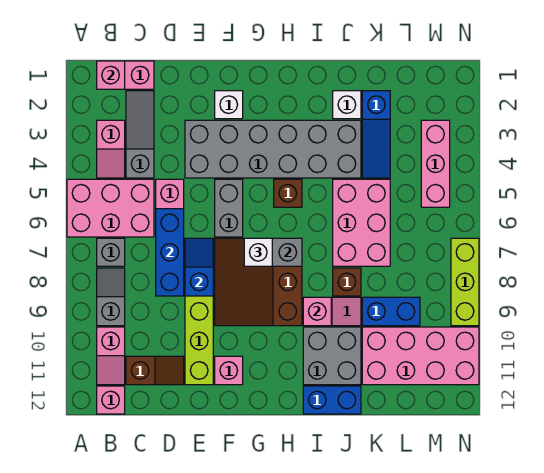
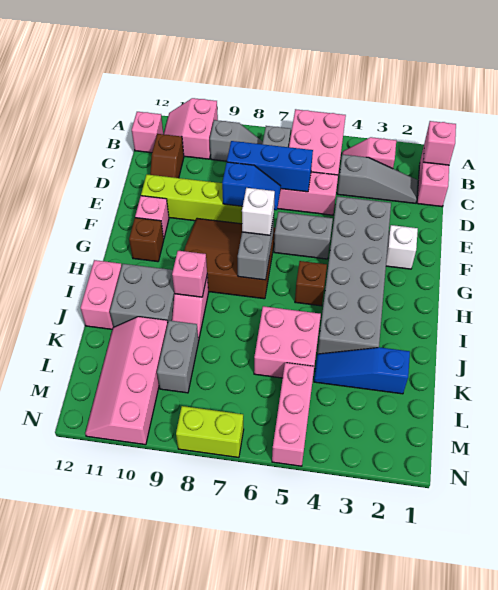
pink 1x2 slope [97,327,125,385] -> pink 2x2 slope [164,98,218,159]
blue 1x2 brick [303,386,361,414] -> pink 1x2 brick [80,260,122,329]
white 1x1 brick [333,91,361,119] -> none
pink 2x3 brick [333,179,390,266] -> pink 2x2 brick [254,306,321,378]
brown 1x1 brick [333,268,361,296] -> brown 1x1 brick moved to [129,218,164,262]
blue 1x2 brick [362,297,420,326] -> grey 1x2 brick [157,321,199,393]
pink 2x4 brick [362,327,479,385] -> pink 2x4 slope [85,317,168,445]
pink 1x3 brick [421,120,450,207] -> pink 1x3 brick turned to [272,363,314,466]
lime 1x3 brick [451,238,479,326] -> lime 1x2 brick [176,406,244,458]

